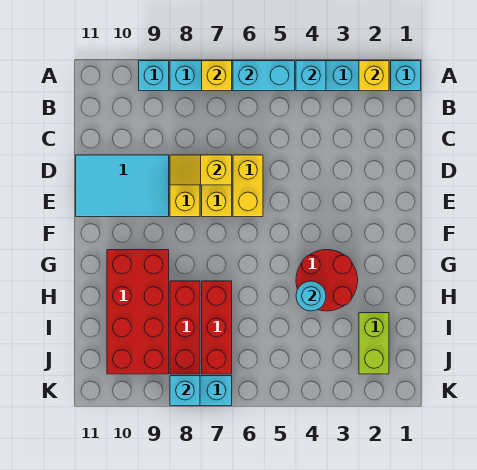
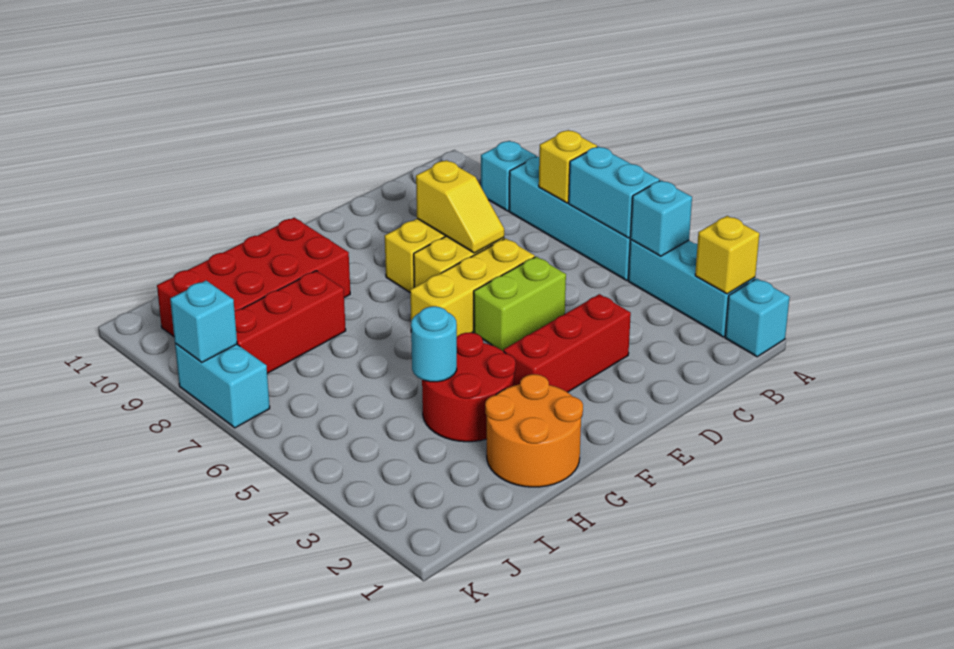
yellow 1x2 brick [233,155,263,217] -> yellow 1x3 brick [410,238,535,336]
yellow 1x2 slope [170,155,232,185] -> yellow 1x2 slope turned to [416,160,504,253]
cyan 2x3 tile [76,155,169,217] -> none
none -> orange 2x2 round brick [485,374,583,487]
red 1x3 brick [202,281,232,374] -> red 1x3 brick moved to [504,294,631,392]
lime 1x2 brick [359,313,389,374] -> lime 1x2 brick moved to [474,256,566,352]

